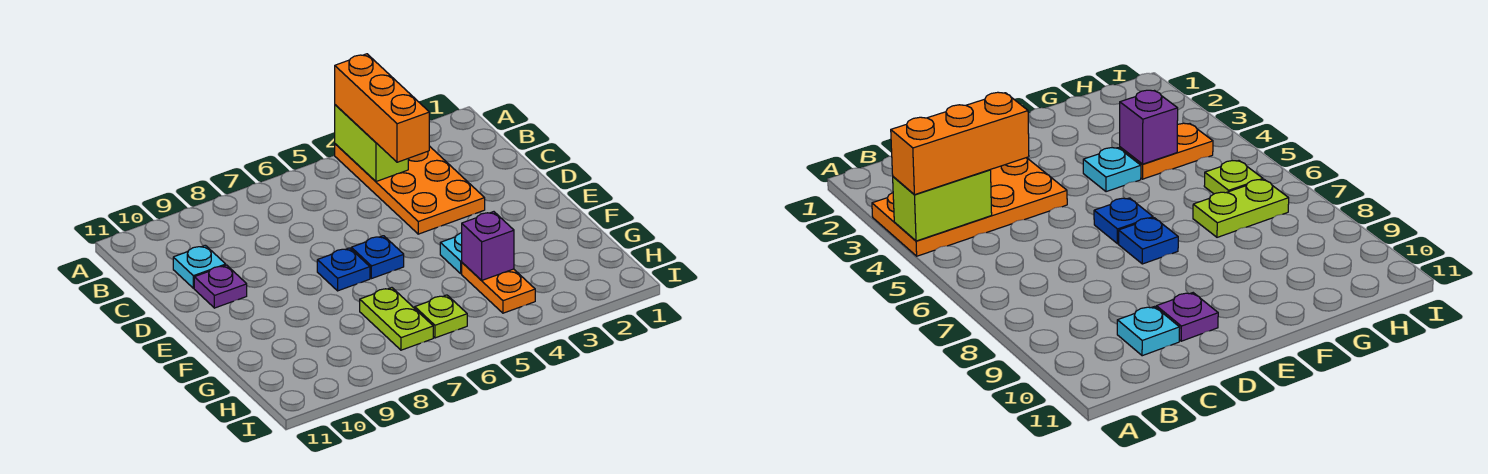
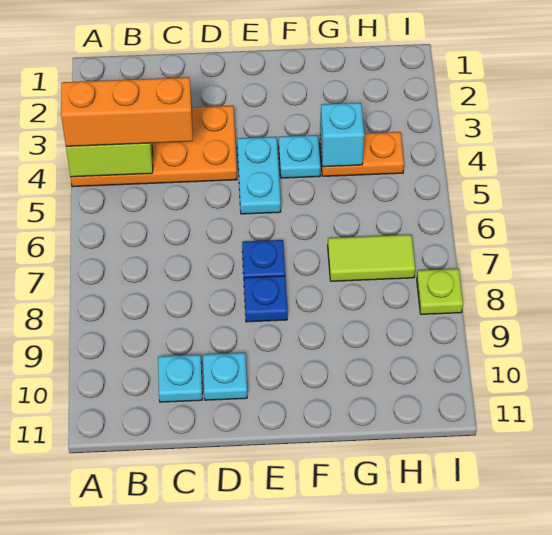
purple 1x1 plate [194,265,247,308] -> cyan 1x1 plate [203,353,247,400]
none -> cyan 1x2 plate [237,137,281,214]
blue 1x1 plate [351,236,404,279] -> blue 1x1 plate moved to [244,276,288,322]
purple 1x1 brick [462,212,514,280] -> cyan 1x1 brick [320,103,364,167]
lime 1x2 plate [360,288,433,350] -> lime 1x2 tile [328,235,415,281]
lime 1x1 plate [415,295,467,338] -> lime 1x1 plate moved to [417,269,463,314]

